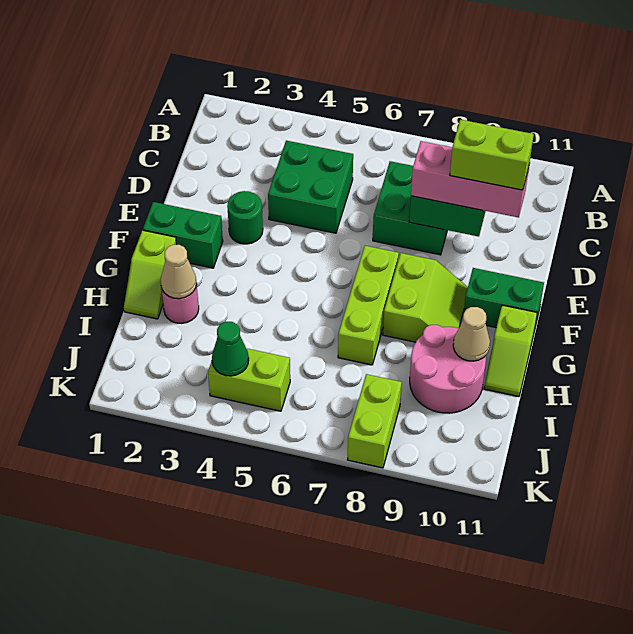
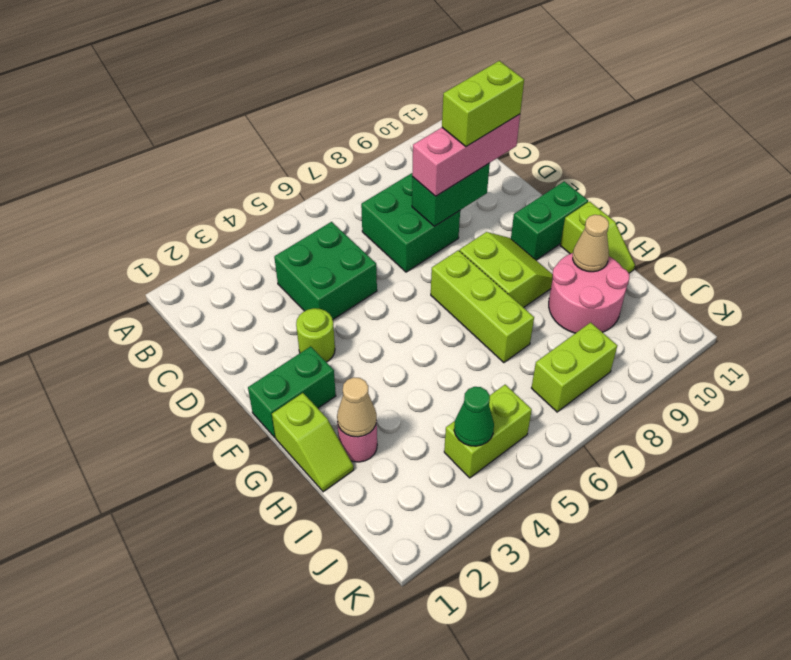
green 1x1 round brick [227,191,263,244] -> lime 1x1 round brick [296,308,335,362]
lime 1x2 brick [348,374,402,468] -> lime 1x2 brick turned to [532,322,617,412]

